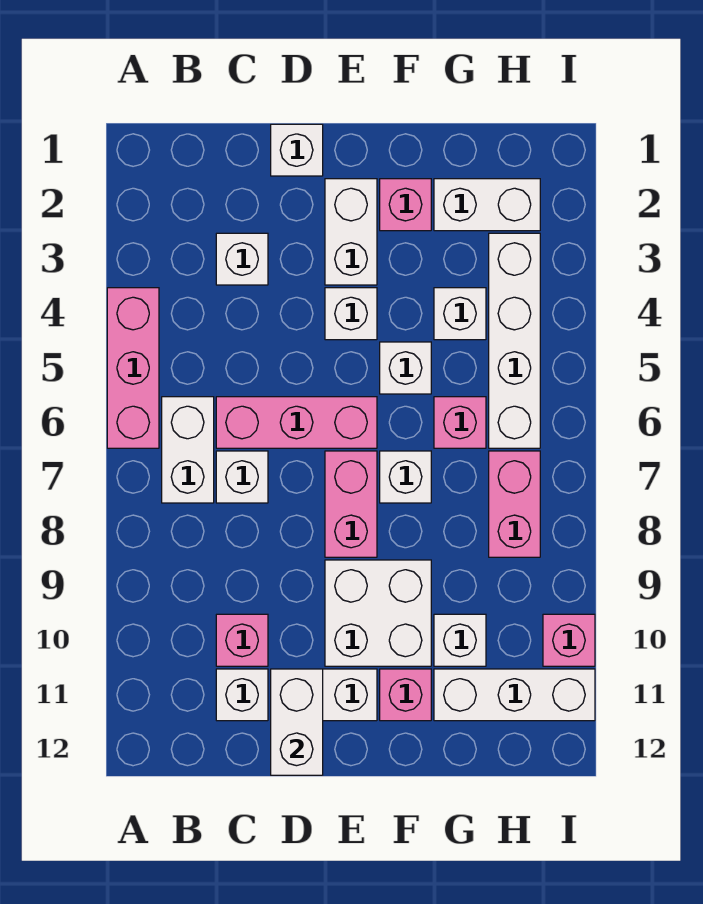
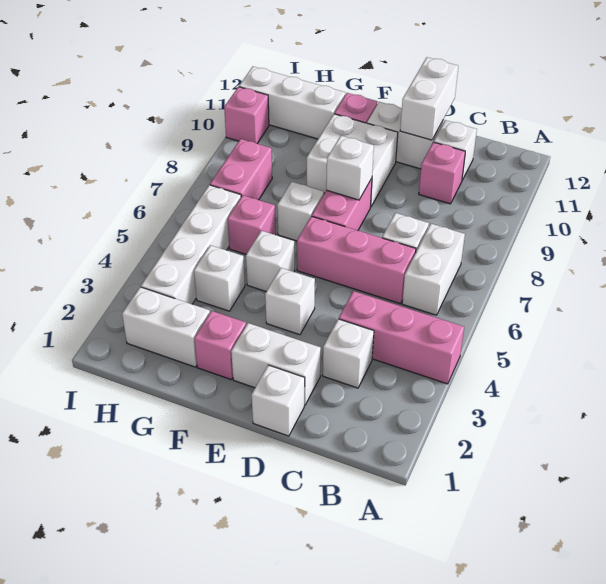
pink 1x3 brick [107,288,159,448] -> pink 1x3 brick turned to [339,291,464,384]
white 1x2 brick [325,179,377,285] -> white 1x2 brick turned to [231,323,321,405]
white 1x1 brick [434,614,486,666] -> white 1x1 brick moved to [326,136,374,200]

